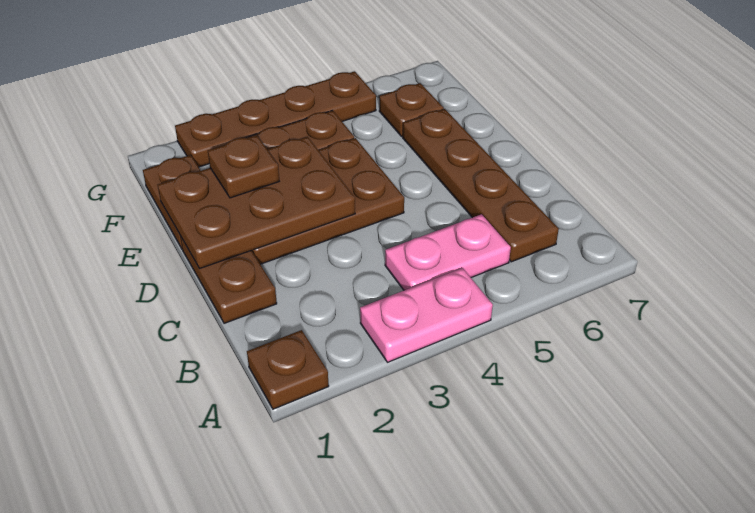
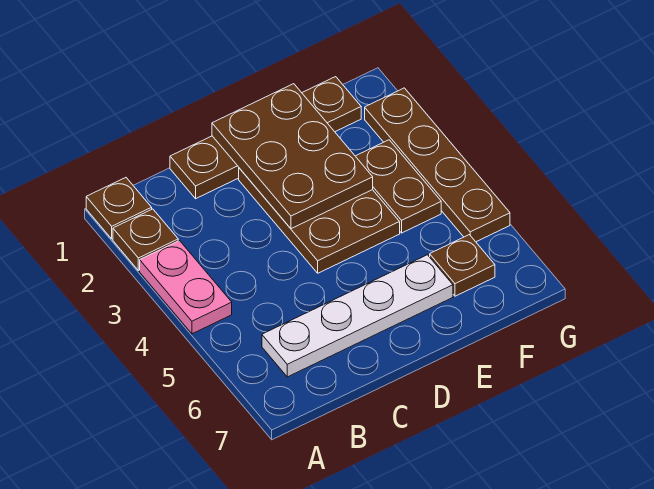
pink 1x2 plate [385,214,511,290] -> none
brown 1x4 plate [403,109,559,262] -> white 1x4 plate [262,255,453,377]
brown 1x1 plate [208,135,279,198] -> brown 1x1 plate moved to [113,209,178,271]

